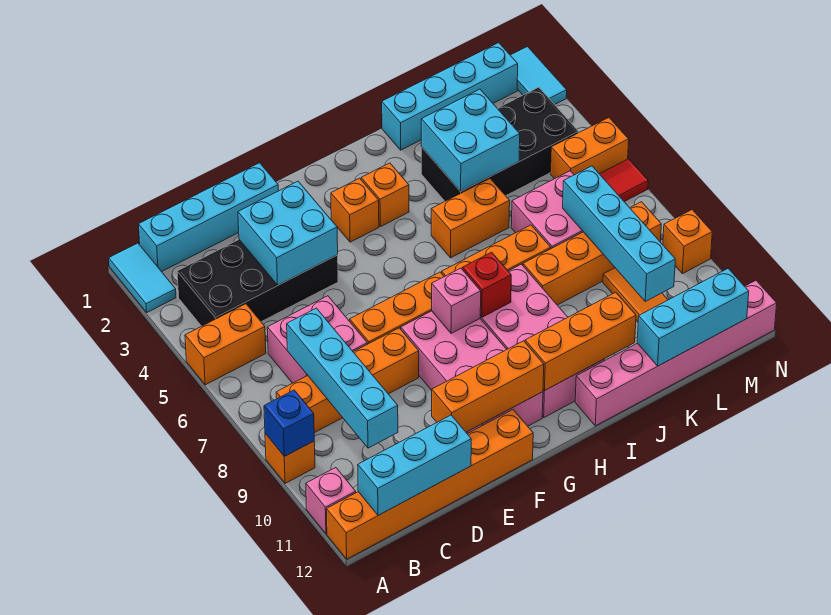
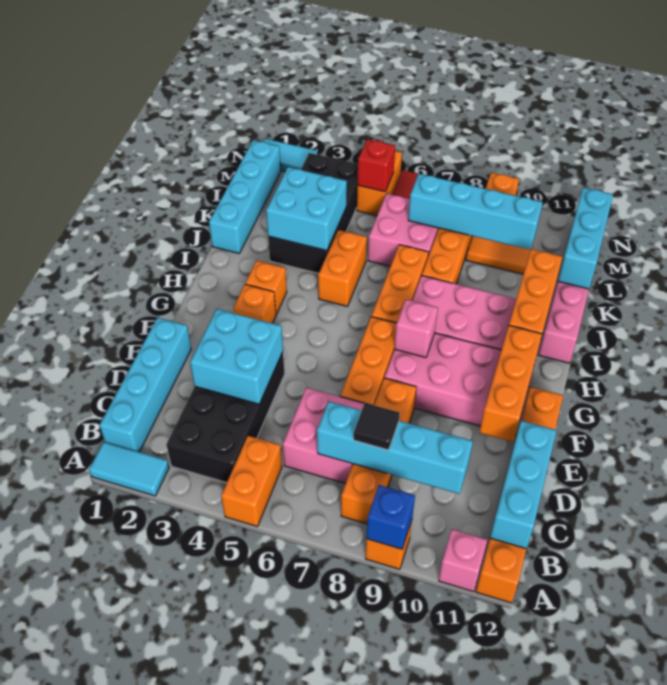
none -> black 1x1 tile [354,403,400,450]
red 1x1 brick [462,252,511,317] -> red 1x1 brick moved to [357,139,395,192]

